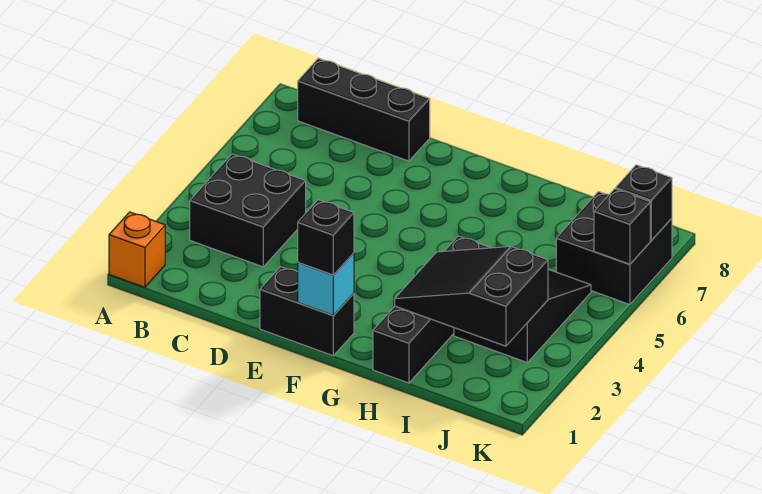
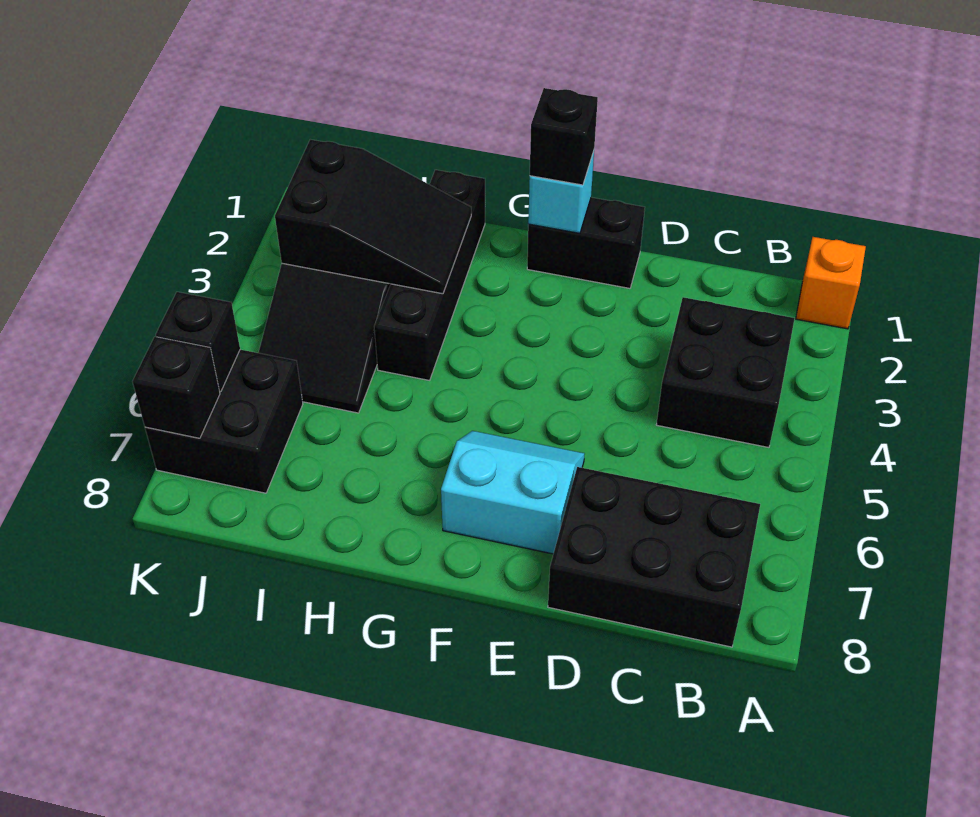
black 1x3 brick [298,58,430,161] -> black 2x3 brick [548,467,760,647]
none -> cyan 2x2 slope [441,431,585,554]

